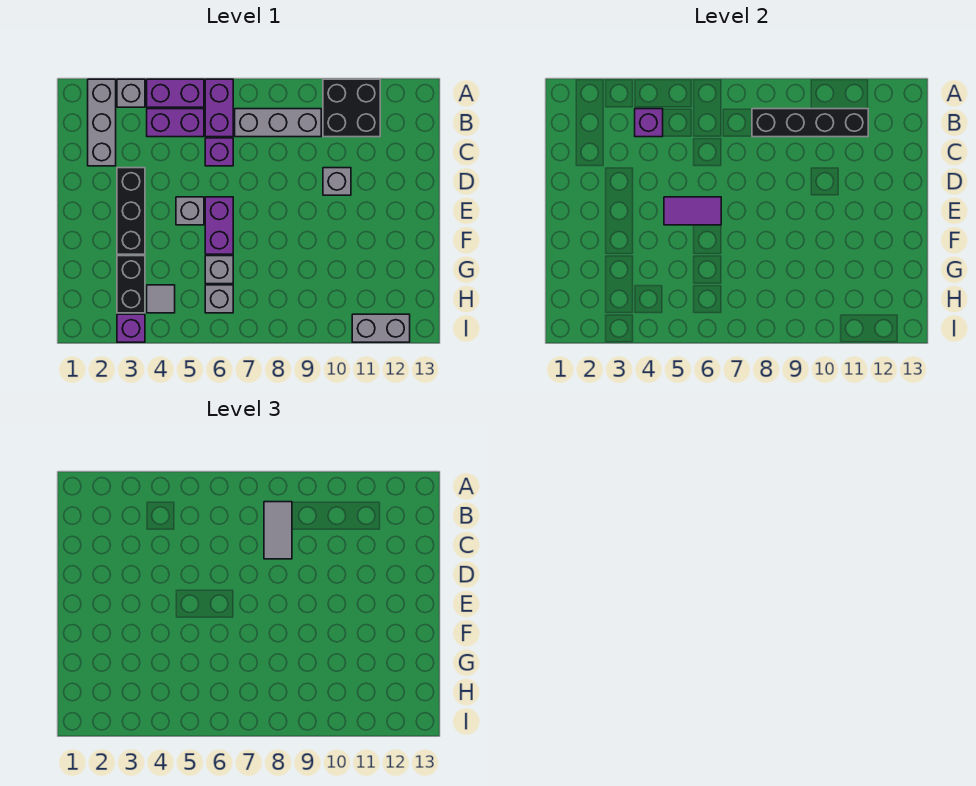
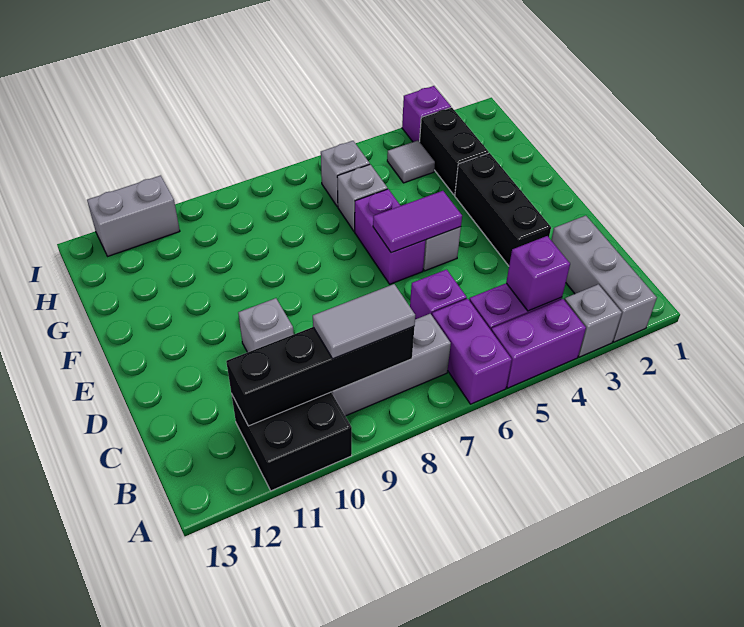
grey 1x2 tile [264,502,292,559] -> grey 1x2 tile turned to [313,284,415,359]

